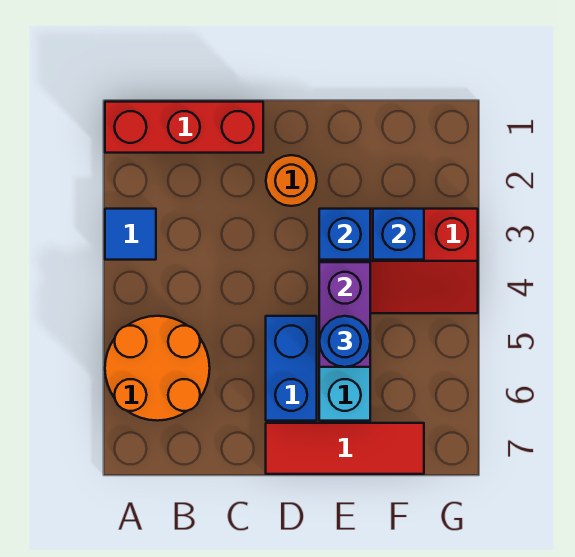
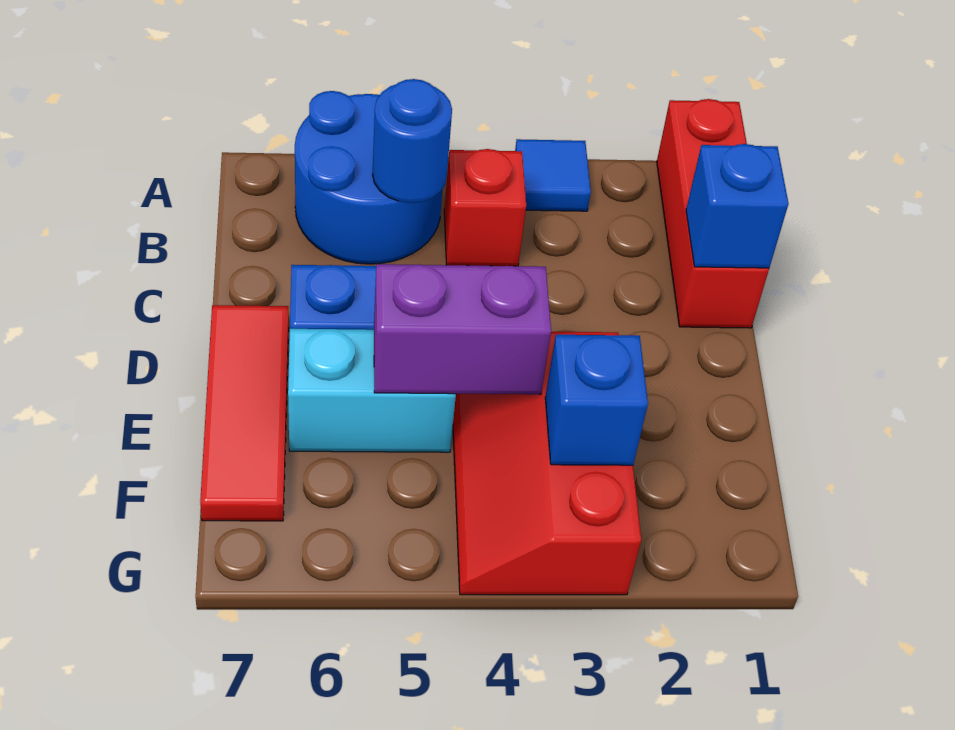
orange 2x2 round brick [105,316,210,421] -> blue 2x2 round brick [295,91,442,264]
none -> red 1x1 brick [444,149,526,266]
orange 1x1 round brick [266,155,317,206] -> none
blue 1x1 brick [319,209,370,260] -> blue 1x1 brick moved to [686,144,789,268]
blue 1x1 round brick [319,316,370,367] -> blue 1x1 round brick moved to [373,79,452,203]

